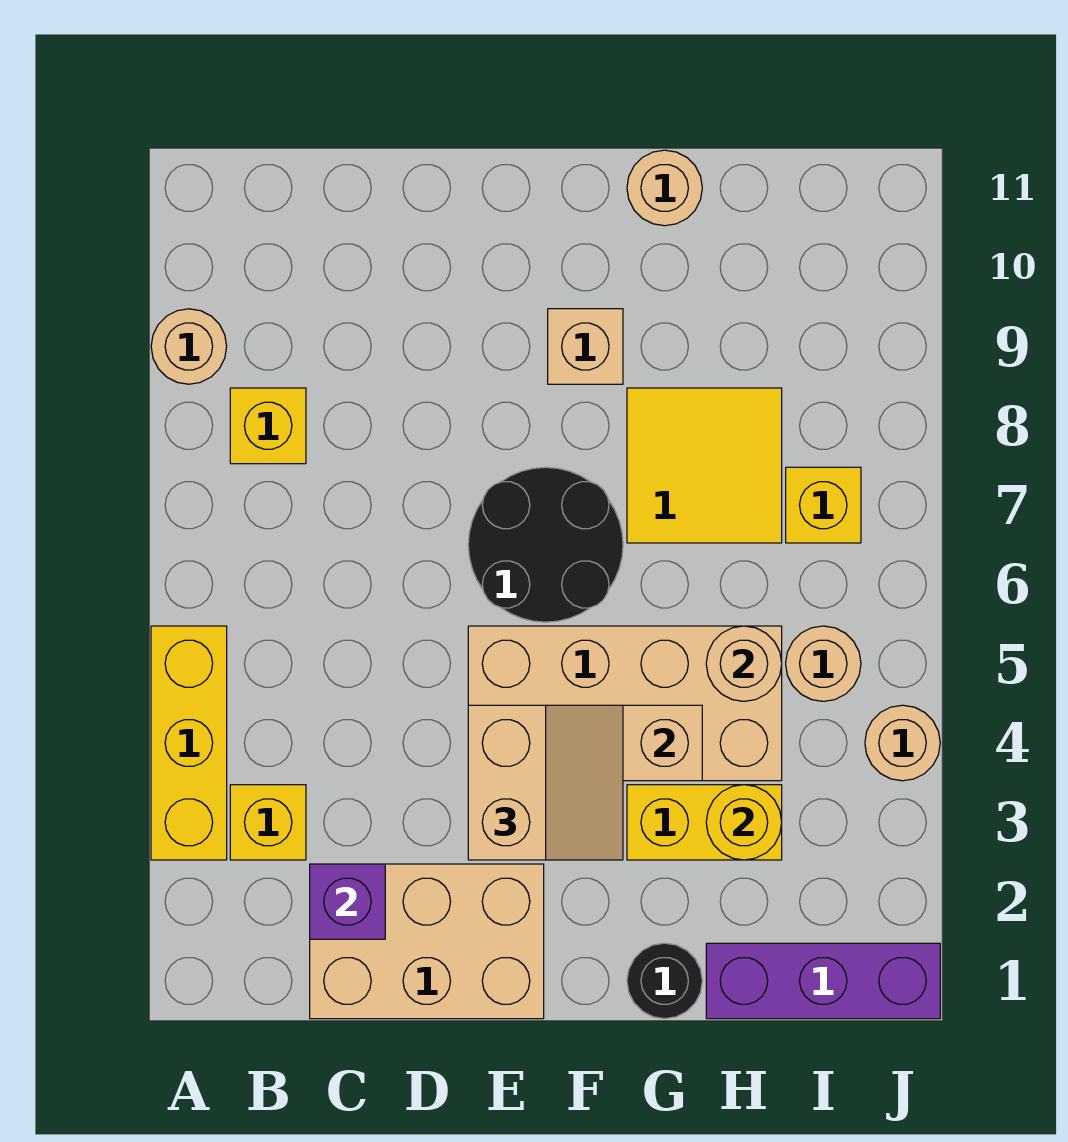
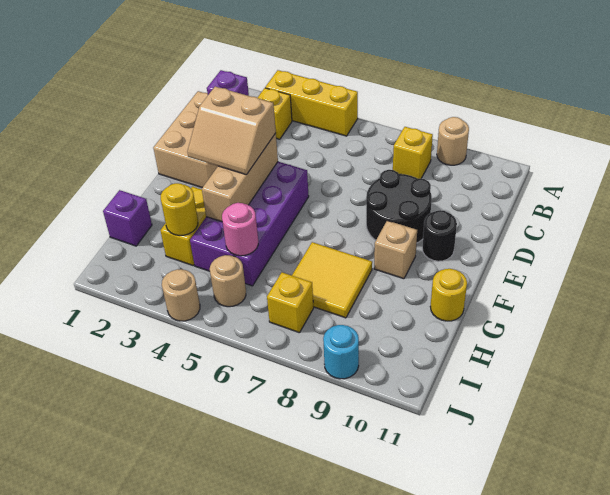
tan 2x4 brick [468,626,782,781] -> purple 2x4 brick [190,162,309,286]
black 2x2 round brick [468,467,623,622] -> black 2x2 round brick moved to [366,170,432,243]
black 1x1 round brick [627,943,702,1019] -> black 1x1 round brick moved to [422,210,457,261]
tan 1x1 round brick [627,150,702,226] -> yellow 1x1 round brick [430,269,467,321]
purple 1x3 brick [706,943,940,1019] -> purple 1x1 brick [103,190,152,246]
tan 1x1 round brick [706,626,782,701] -> pink 1x1 round brick [222,203,258,256]
none -> cyan 1x1 round brick [323,325,359,379]

